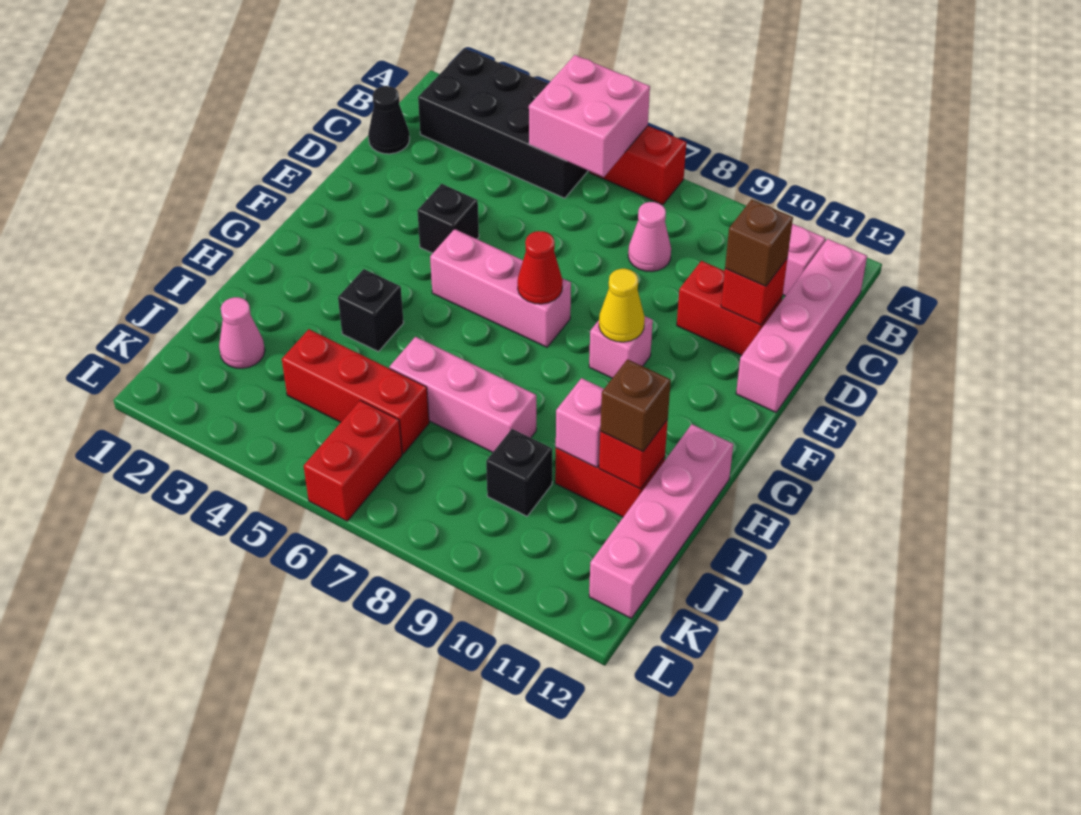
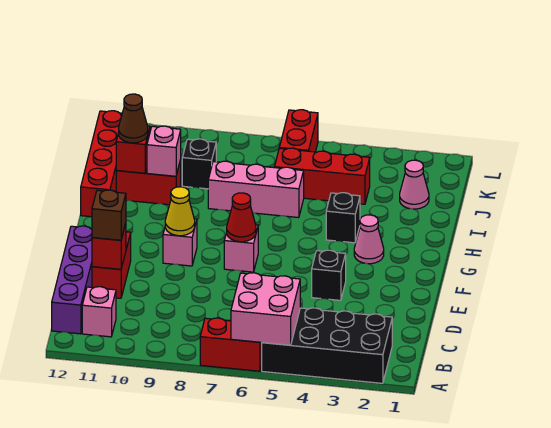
pink 1x4 brick [736,239,867,412] -> purple 1x4 brick [52,226,92,334]
black 1x1 cone [368,86,410,154] -> none
pink 1x1 cone [628,202,671,272] -> pink 1x1 cone moved to [354,215,384,264]
red 1x2 brick [677,261,782,355] -> red 1x2 brick turned to [92,232,131,298]
pink 1x3 brick [430,229,571,347] -> pink 1x1 brick [224,225,258,272]
pink 1x4 brick [589,424,733,618] -> red 1x4 brick [81,111,122,217]
brown 1x1 brick [600,359,671,452] -> brown 1x1 cone [119,94,148,143]

